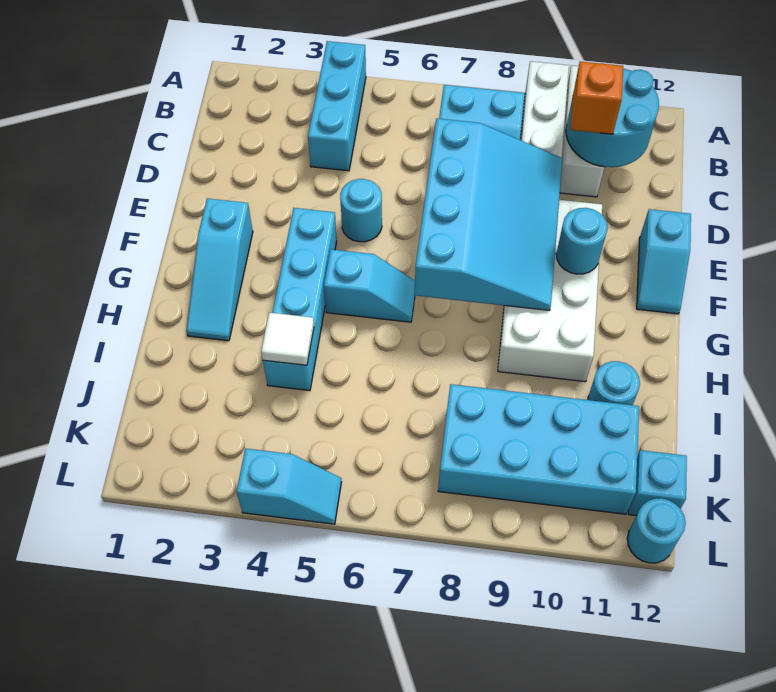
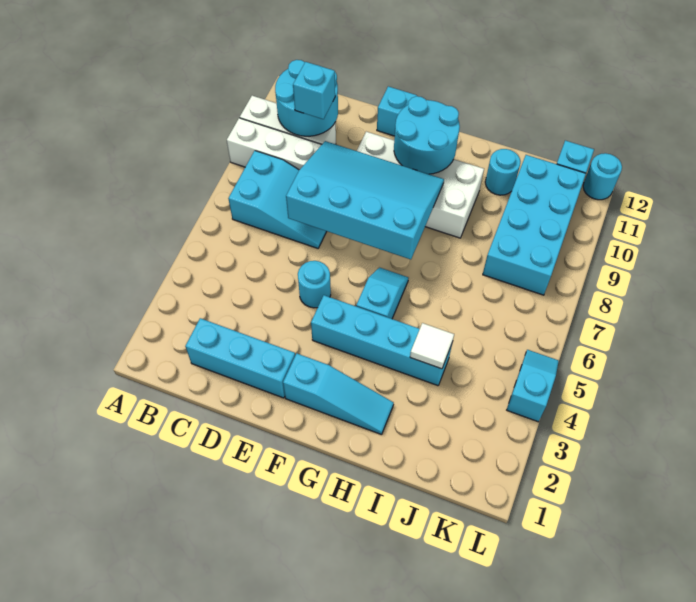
cyan 1x3 brick [308,41,366,171] -> cyan 1x3 brick moved to [185,318,295,398]
orange 1x1 brick [570,62,623,134] -> cyan 1x1 brick [293,62,335,119]
cyan 1x1 round brick [556,208,608,274] -> cyan 2x2 round brick [394,96,460,174]

